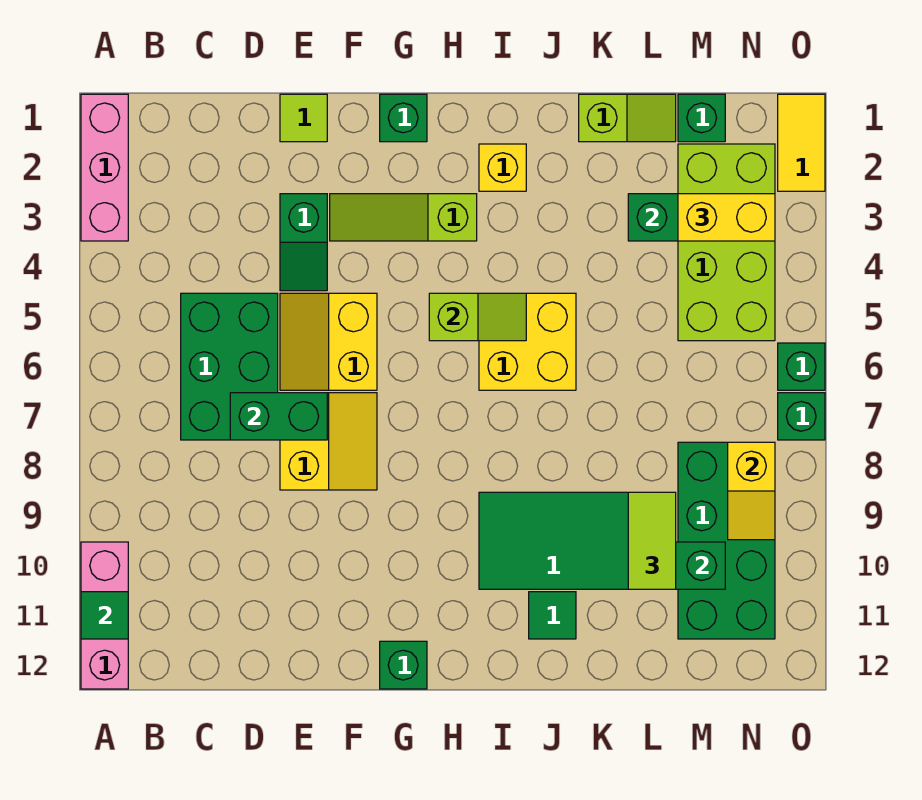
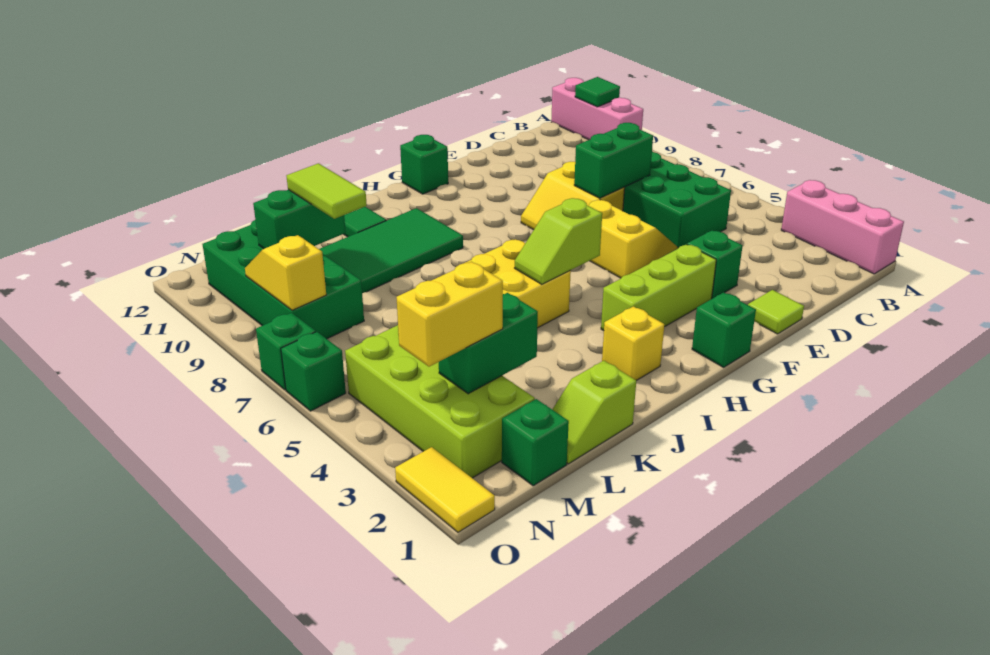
lime 1x3 slope [330,194,477,241] -> lime 1x3 brick [601,244,716,331]

